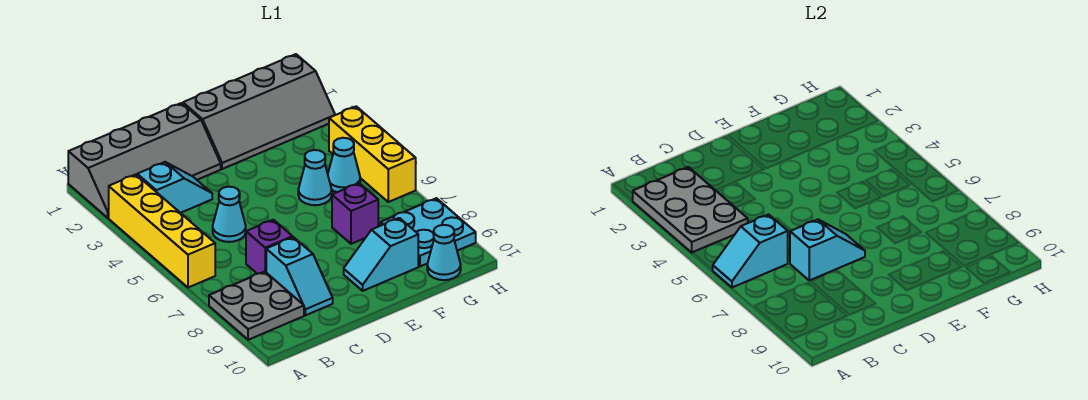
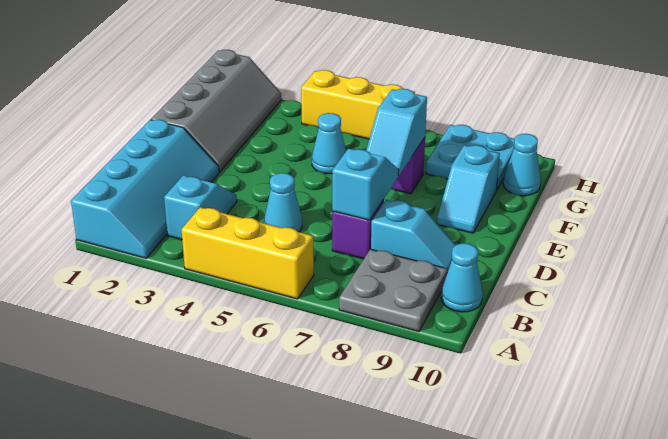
grey 2x4 slope [68,103,221,218] -> cyan 2x4 slope [71,120,219,258]
grey 2x3 plate [633,167,748,253] -> none
yellow 1x4 brick [109,174,215,287] -> yellow 1x3 brick [182,207,314,299]
cyan 1x2 slope [713,214,788,287] -> cyan 1x2 slope moved to [366,89,427,176]
cyan 1x1 cone [328,138,360,192] -> cyan 1x1 cone moved to [441,243,483,312]

